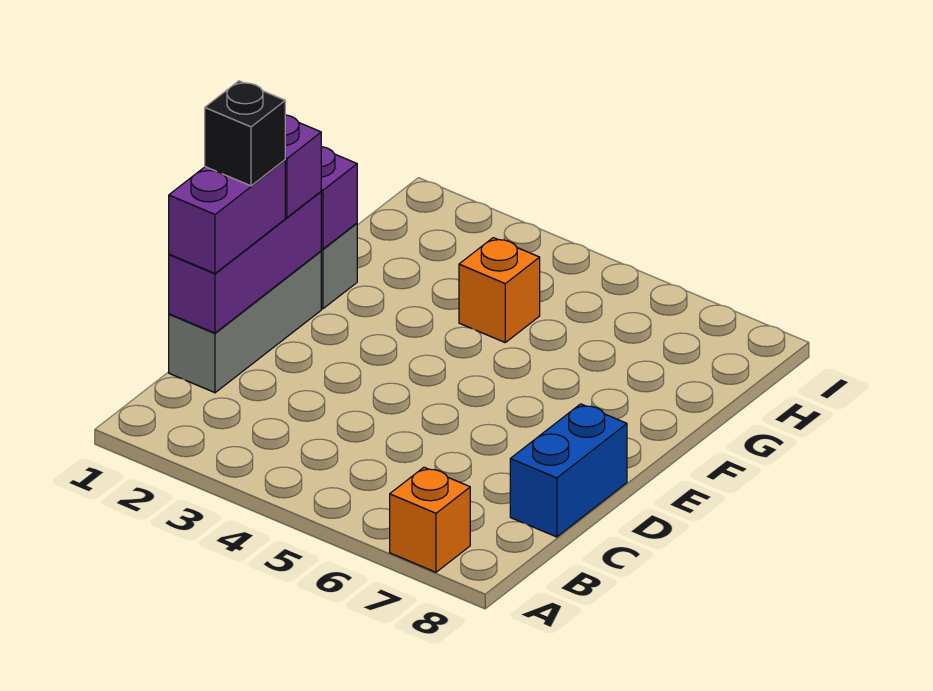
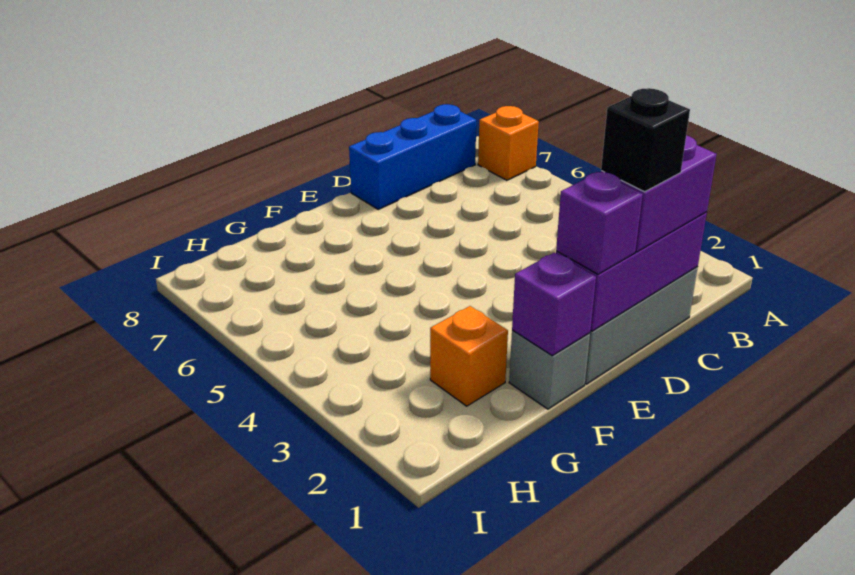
blue 1x2 brick [510,404,627,537] -> blue 1x3 brick [349,104,476,209]
orange 1x1 brick [459,238,540,342] -> orange 1x1 brick moved to [430,306,508,406]

